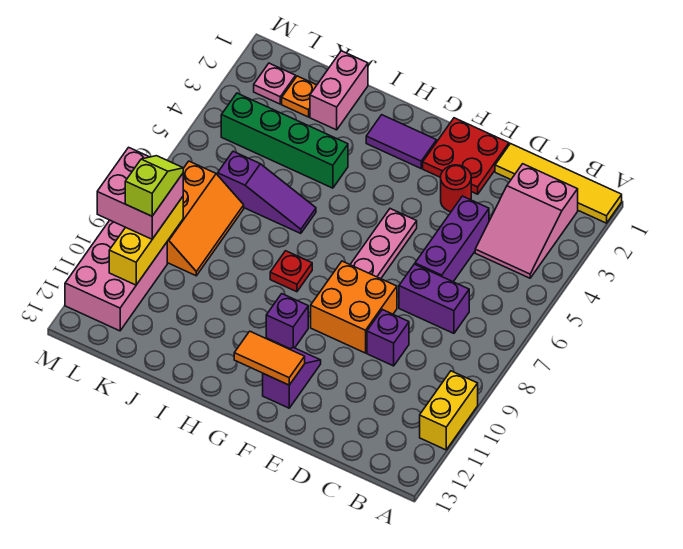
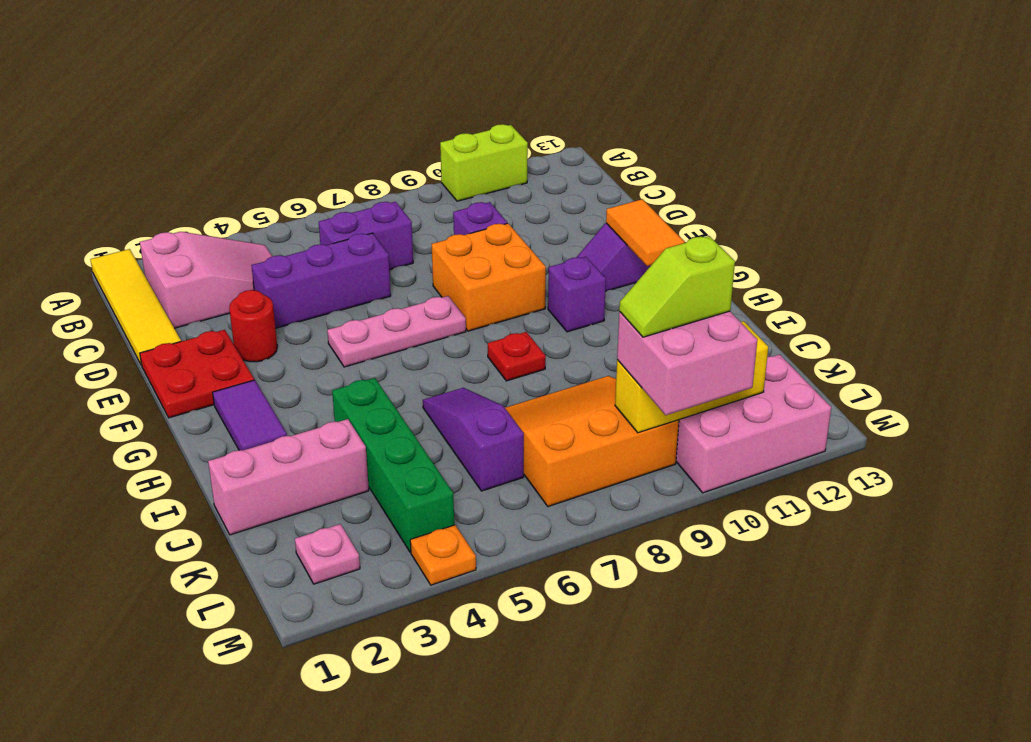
yellow 1x2 brick [420,371,478,450] -> lime 1x2 brick [440,124,528,201]
purple 1x2 brick [399,264,469,333] -> purple 1x2 brick turned to [319,202,413,270]
pink 1x2 brick [310,51,368,130] -> pink 1x3 brick [208,419,369,535]
orange 1x1 plate [282,76,317,117] -> orange 1x1 plate moved to [410,525,476,585]
orange 2x3 slope [167,161,244,276] -> orange 3x3 slope [505,376,679,507]

